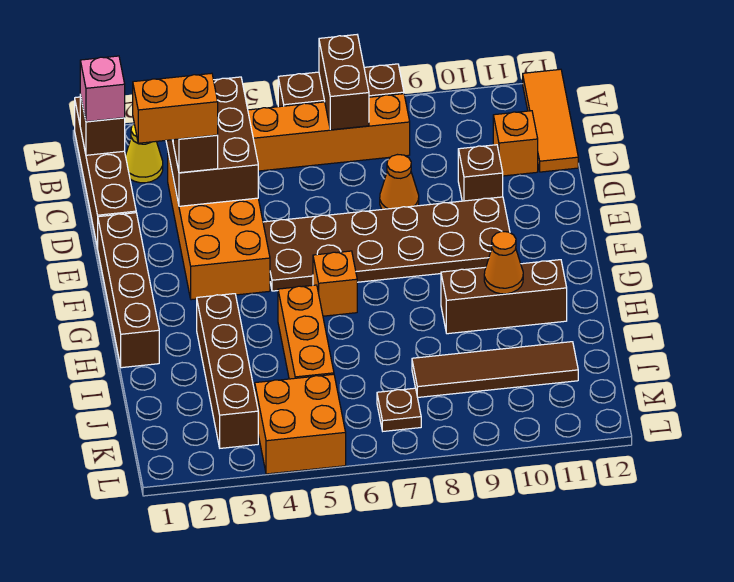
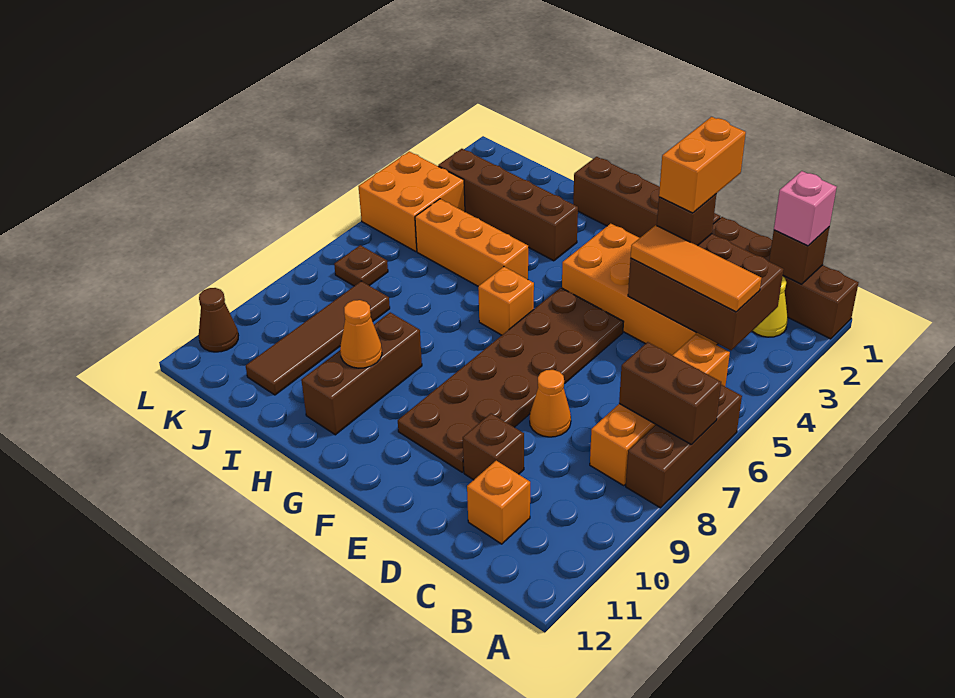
orange 1x3 tile [523,69,578,172] -> orange 1x3 tile moved to [631,225,761,312]
none -> brown 1x1 cone [199,288,238,352]

